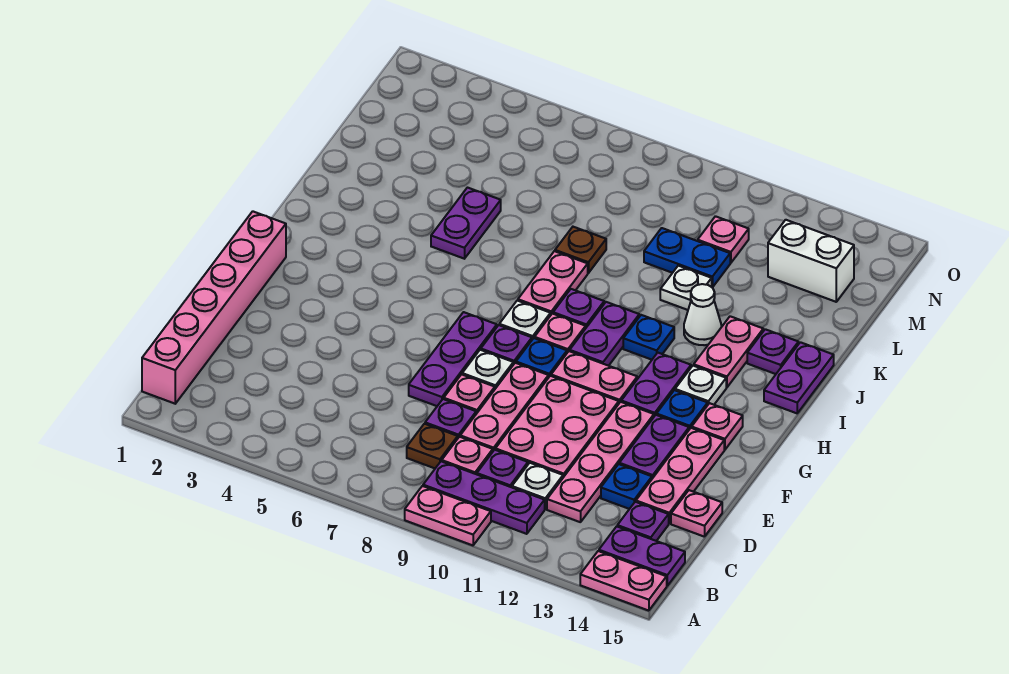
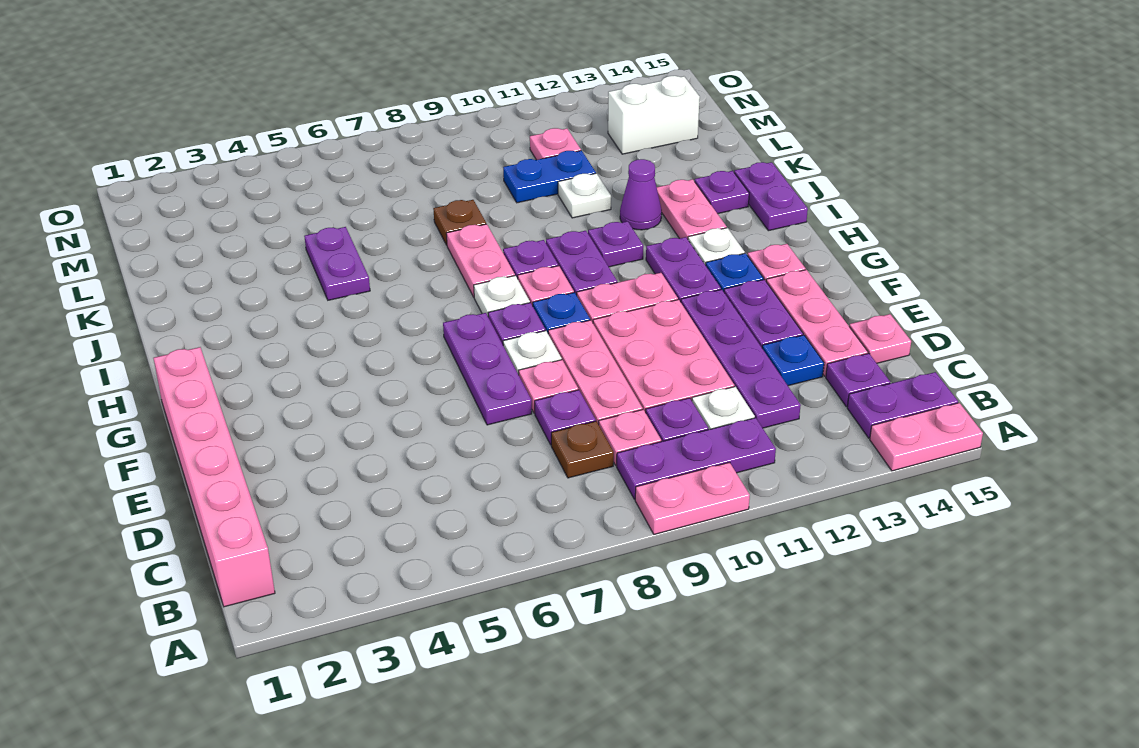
pink 1x4 plate [547,402,654,522] -> purple 1x4 plate [681,290,801,428]
blue 1x1 plate [623,315,674,360] -> purple 1x1 plate [588,221,643,267]
white 1x1 cone [684,284,721,345] -> purple 1x1 cone [620,159,662,230]

